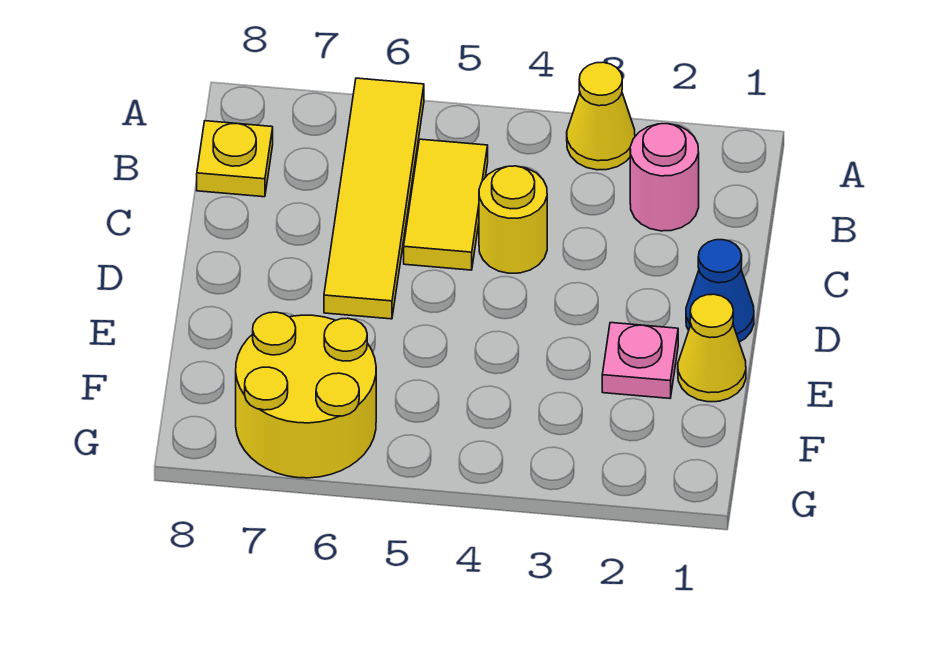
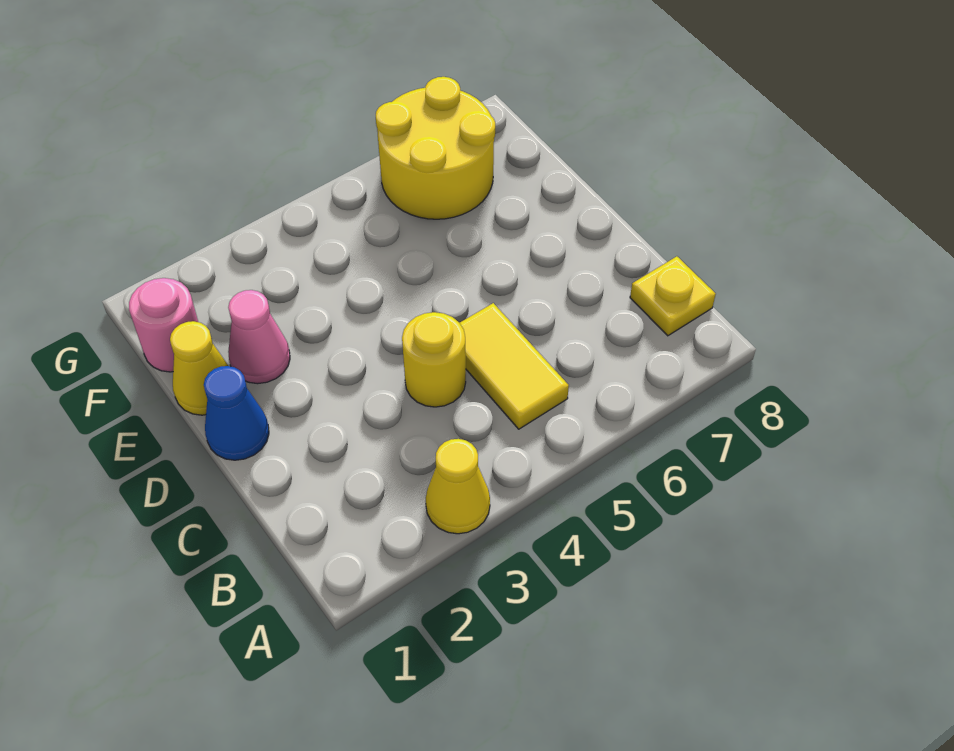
yellow 1x4 tile [324,78,424,319] -> none
pink 1x1 round brick [630,124,699,231] -> pink 1x1 round brick moved to [129,278,198,372]
pink 1x1 plate [602,323,678,398] -> pink 1x1 cone [228,290,290,384]

